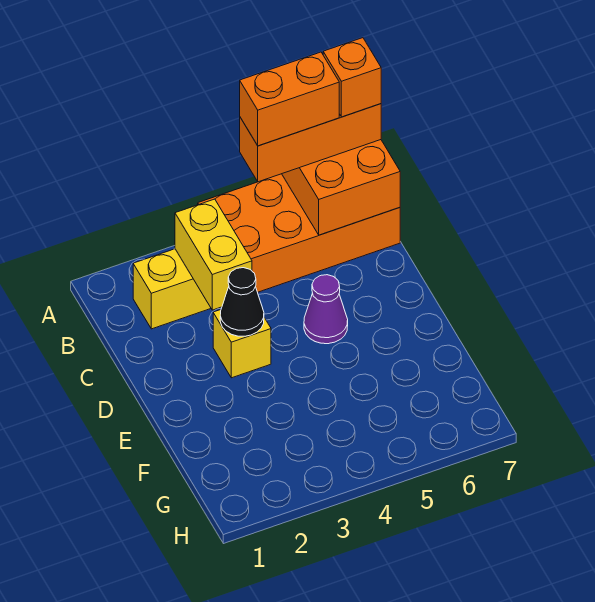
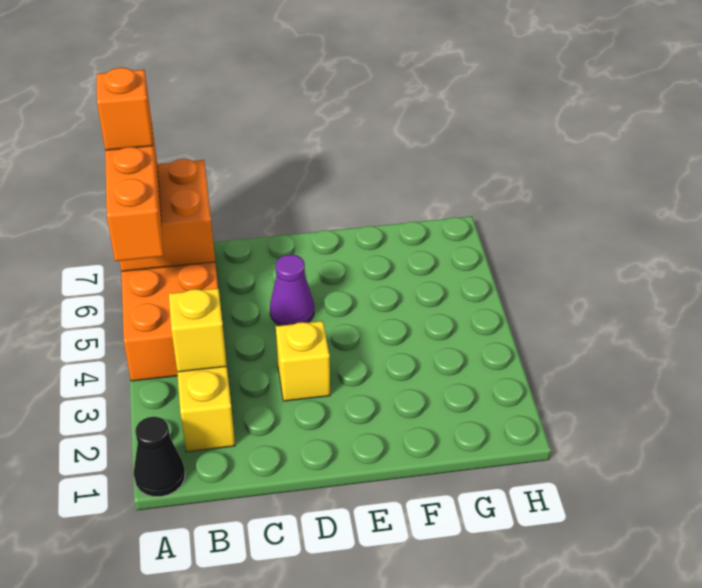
orange 1x2 brick [240,52,339,146] -> none
yellow 1x2 brick [175,199,252,310] -> yellow 1x1 brick [169,288,227,372]
black 1x1 cone [220,268,264,336] -> black 1x1 cone moved to [133,417,185,497]

